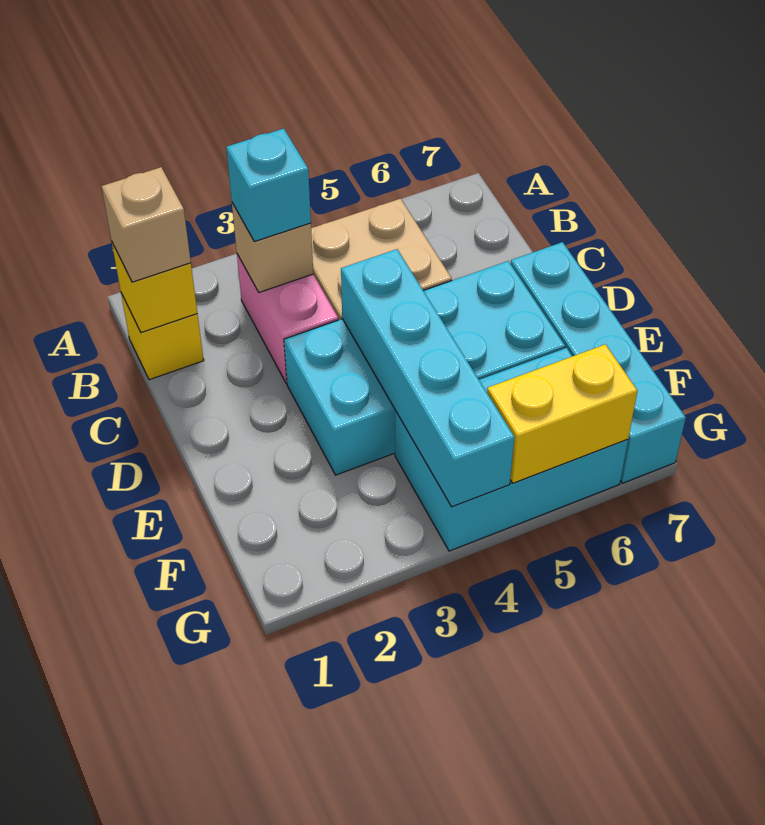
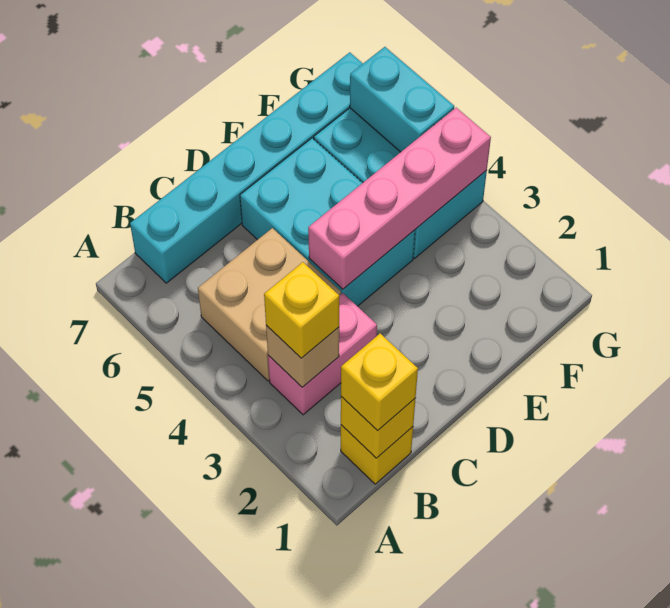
tan 1x1 brick [102,167,191,282] -> yellow 1x1 brick [341,334,418,431]
cyan 1x1 brick [226,129,311,242] -> yellow 1x1 brick [264,262,339,358]
cyan 2x4 brick [284,261,565,475] -> cyan 2x3 brick [240,138,415,306]
cyan 1x4 brick [341,249,515,507] -> pink 1x4 brick [308,108,491,289]
cyan 1x4 brick [511,242,686,483] -> cyan 1x6 brick [130,52,363,283]
yellow 1x2 brick [487,344,637,483] -> cyan 1x2 brick [350,47,454,152]

